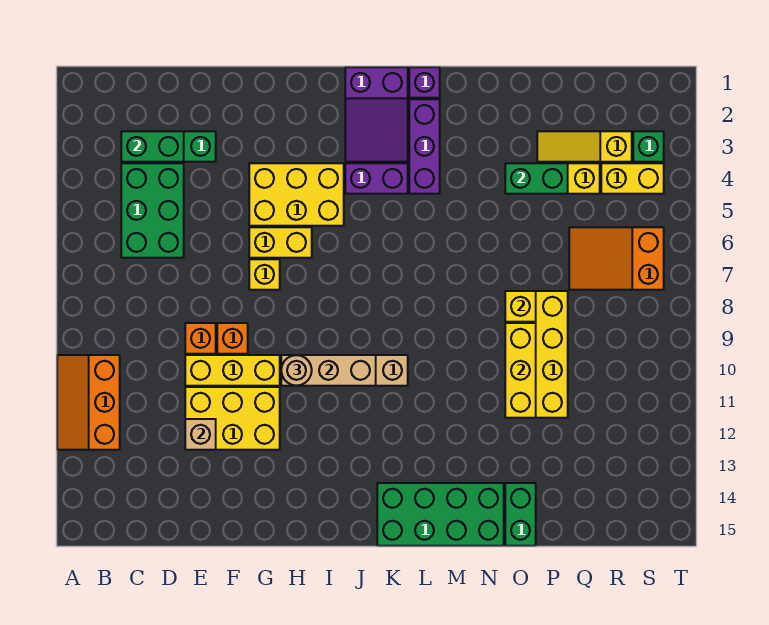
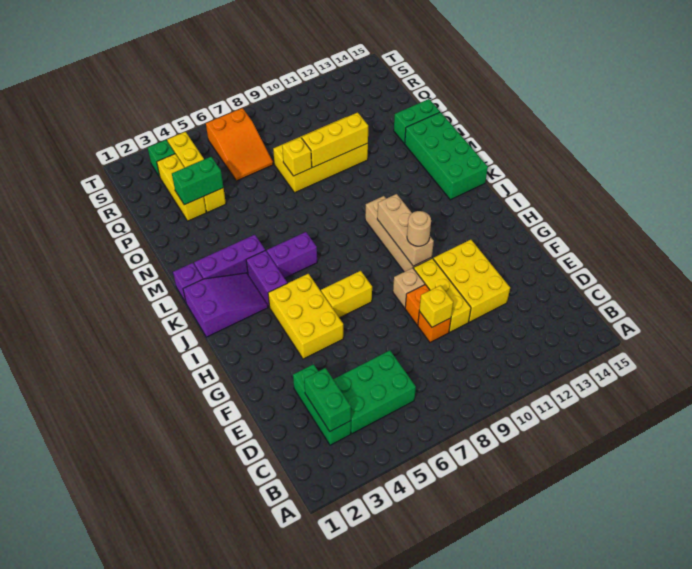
orange 2x3 slope [57,355,120,450] -> none
tan 1x1 brick [185,419,216,450] -> tan 1x1 brick moved to [393,268,425,308]
yellow 1x2 brick [249,227,312,258] -> yellow 1x2 brick turned to [321,271,372,318]
yellow 1x1 brick [249,259,280,290] -> yellow 1x1 brick moved to [419,285,453,327]
none -> purple 1x2 brick [267,232,317,278]
green 1x2 brick [505,163,568,194] -> green 1x2 brick turned to [172,157,223,205]
yellow 1x3 slope [537,131,632,162] -> yellow 1x3 brick [157,154,206,221]

